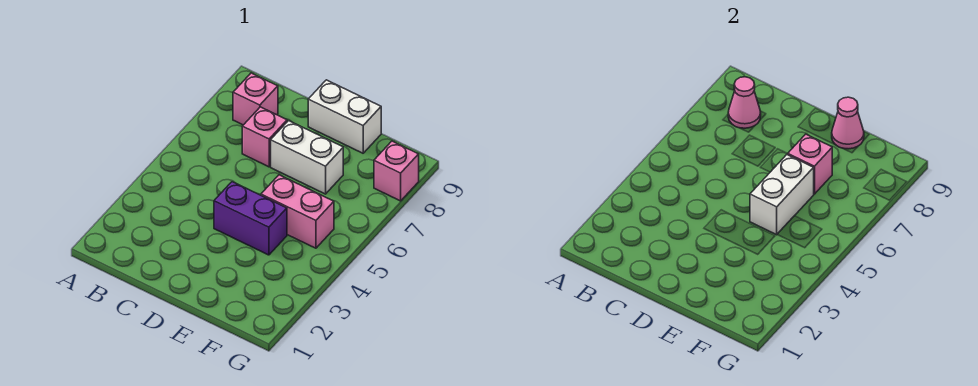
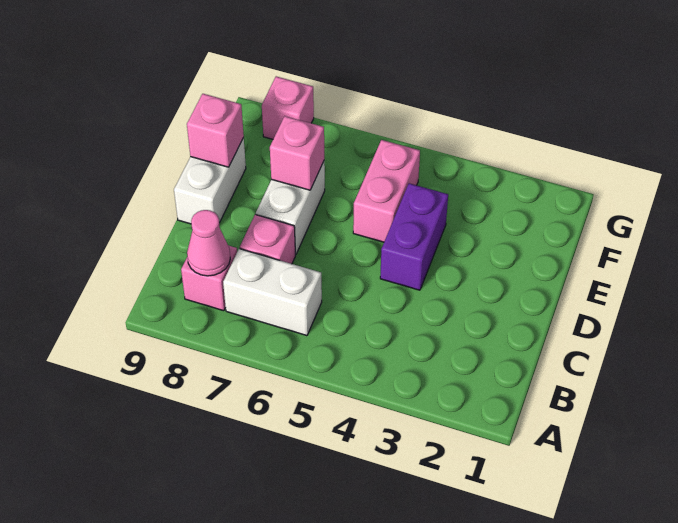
white 1x2 brick [750,155,814,235] -> white 1x2 brick moved to [223,249,322,336]
pink 1x1 cone [832,97,864,149] -> pink 1x1 brick [187,94,244,167]

